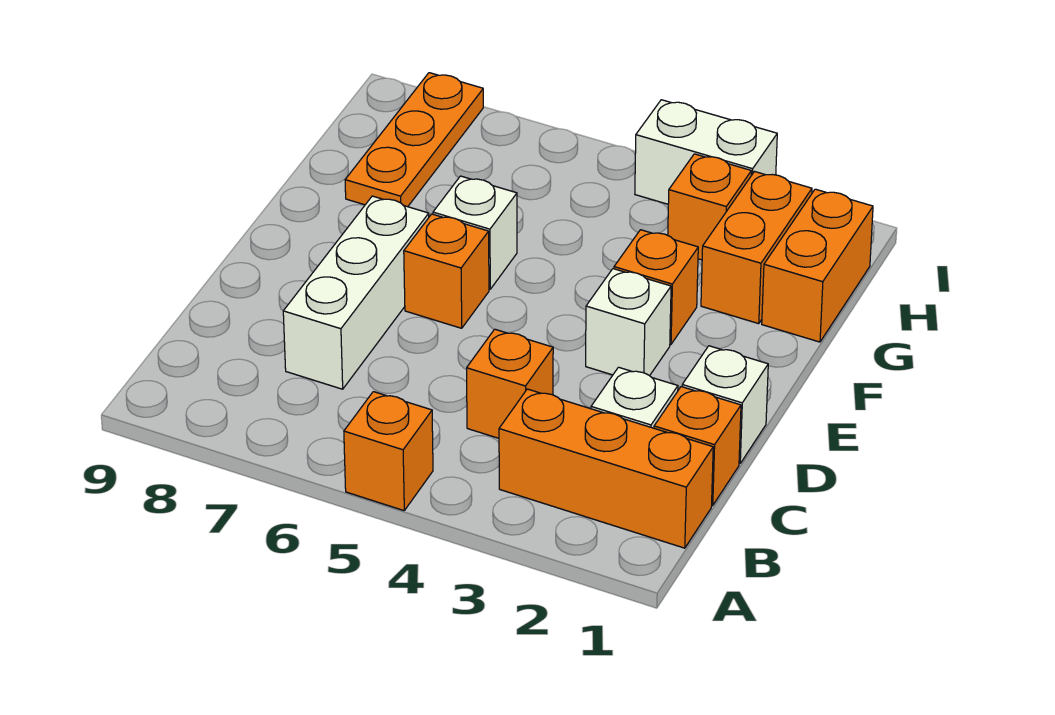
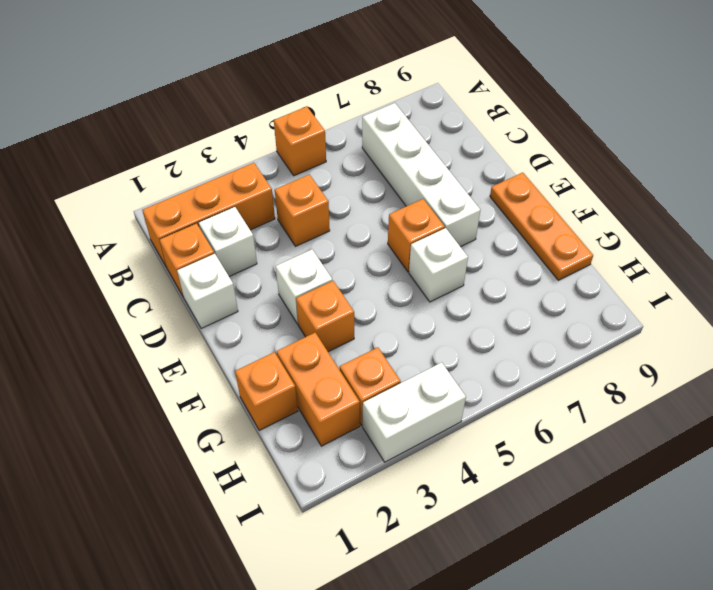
white 1x3 brick [283,196,429,389] -> white 1x4 brick [362,103,480,247]
orange 1x2 brick [762,189,873,342] -> orange 1x1 brick [235,352,298,430]
orange 1x3 plate [345,73,483,207] -> orange 1x3 plate moved to [490,173,593,280]

